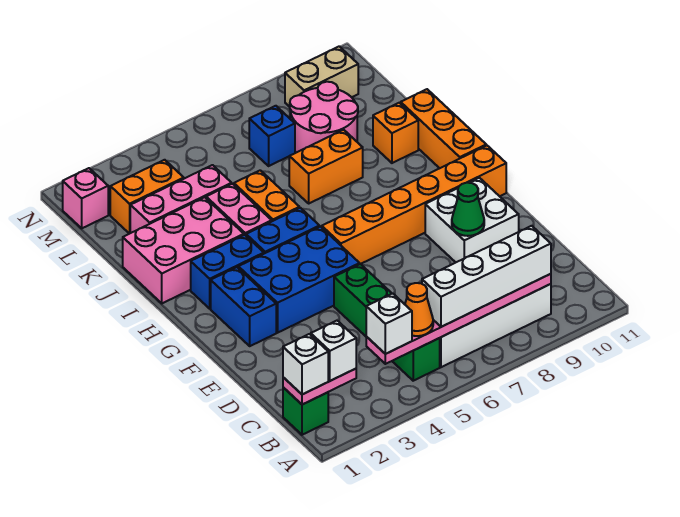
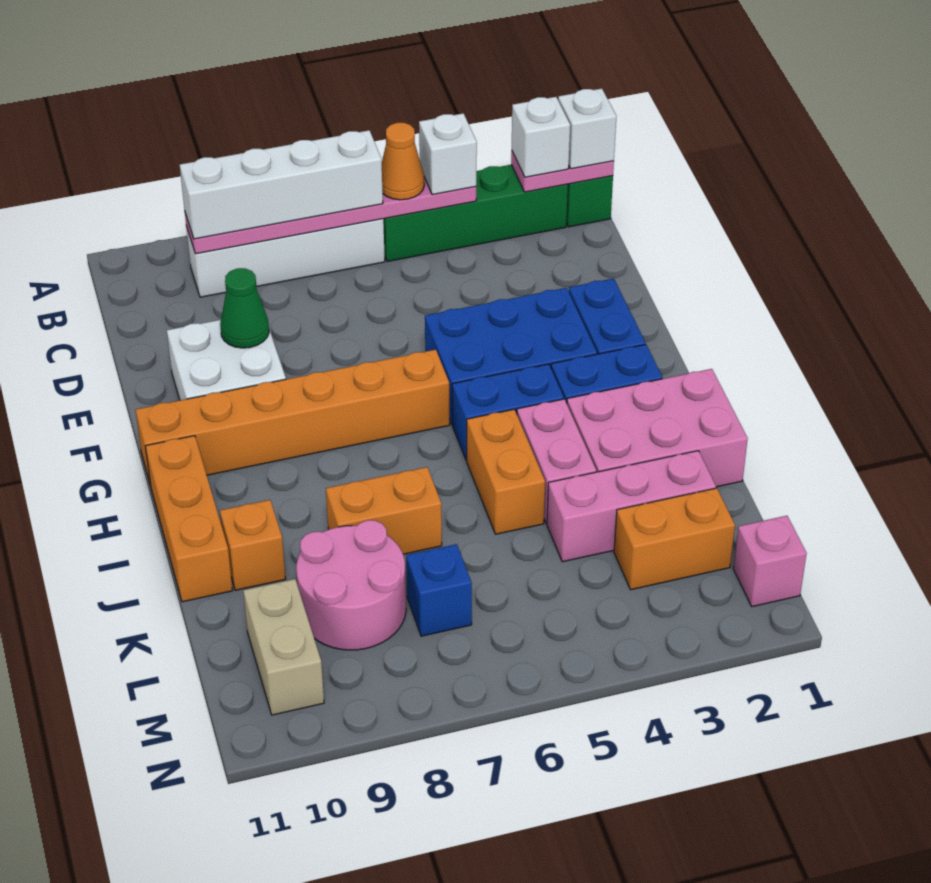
green 1x4 brick [334,264,440,381] -> green 1x4 brick turned to [383,165,568,262]
tan 1x2 brick [285,46,358,107] -> tan 1x2 brick turned to [243,579,324,715]

